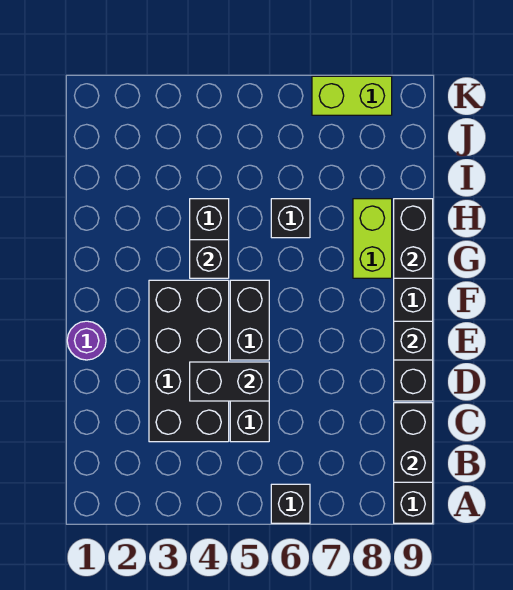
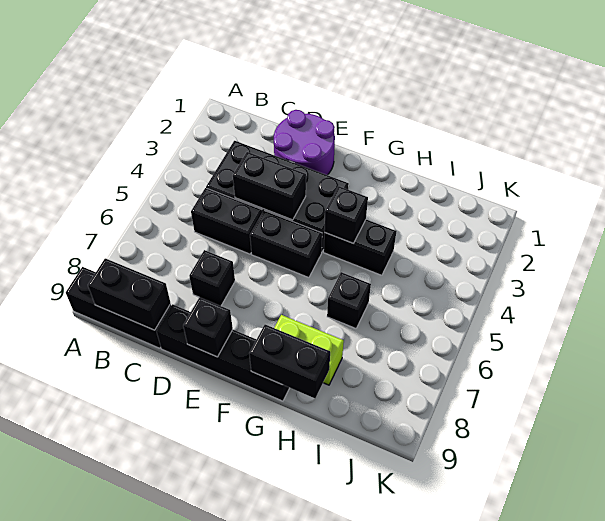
black 1x1 brick [271,484,310,523] -> black 1x1 brick moved to [189,250,235,306]
black 1x2 brick [190,362,269,401] -> black 1x2 brick turned to [233,152,306,220]
purple 1x1 round brick [67,321,106,360] -> purple 2x2 round brick [274,110,335,175]
lime 1x2 brick [312,76,392,115] -> none

